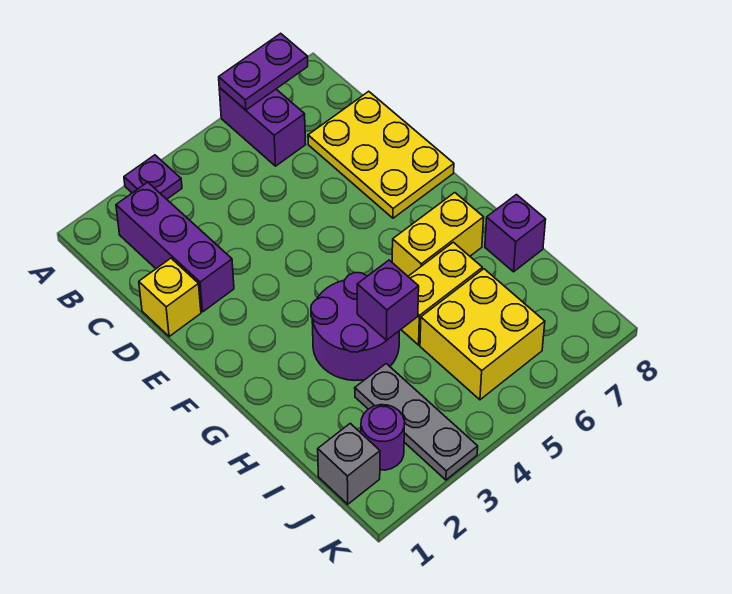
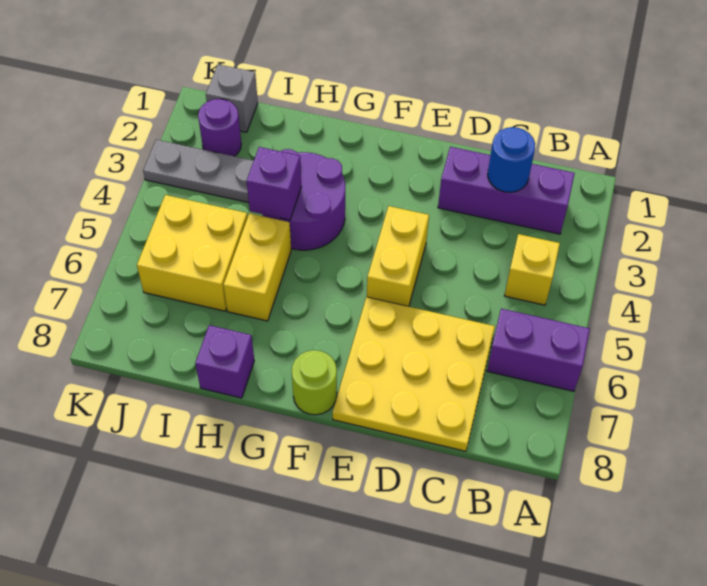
purple 1x1 plate [124,155,182,199] -> none
purple 1x2 plate [219,33,308,110] -> none
none -> blue 1x1 round brick [488,127,535,192]
yellow 2x3 plate [308,91,454,218] -> yellow 3x3 plate [333,297,495,451]
yellow 1x1 brick [139,258,201,337] -> yellow 1x1 brick moved to [504,234,560,305]
none -> lime 1x1 round brick [292,350,337,415]
yellow 1x2 brick [392,193,484,276] -> yellow 1x2 brick moved to [367,206,429,307]

